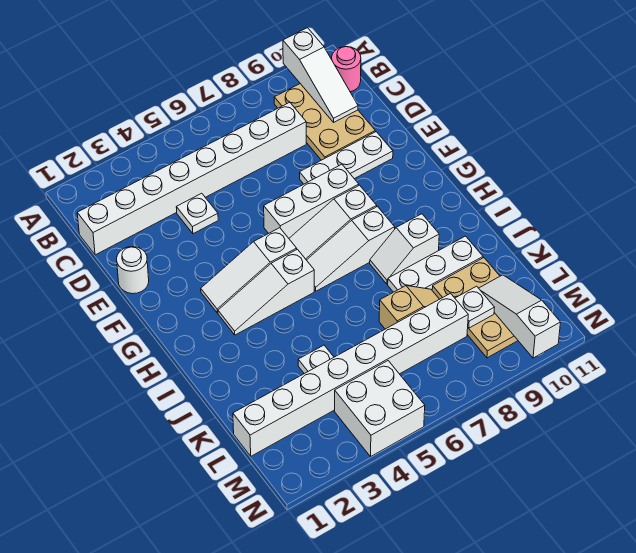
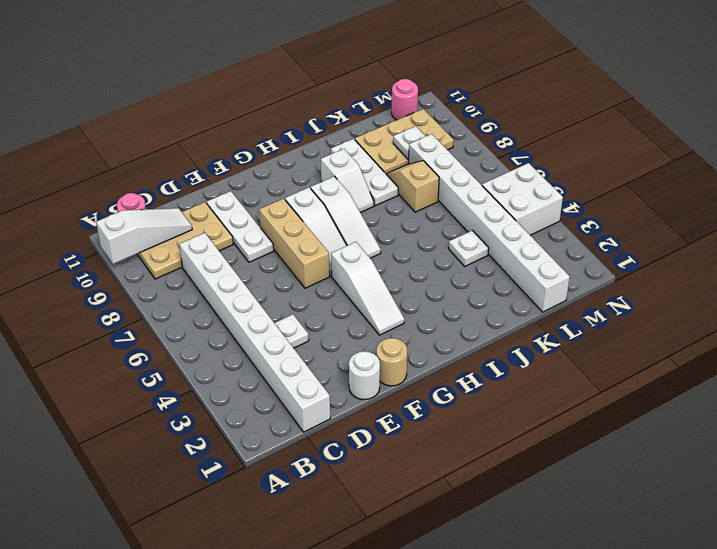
none -> tan 1x1 round brick [376,338,407,386]
white 1x3 brick [264,164,359,238] -> tan 1x3 brick [259,198,330,288]
white 1x3 slope [218,249,314,335] -> none
white 1x3 slope [479,275,561,358] -> none
none -> pink 1x1 round brick [392,79,418,120]

